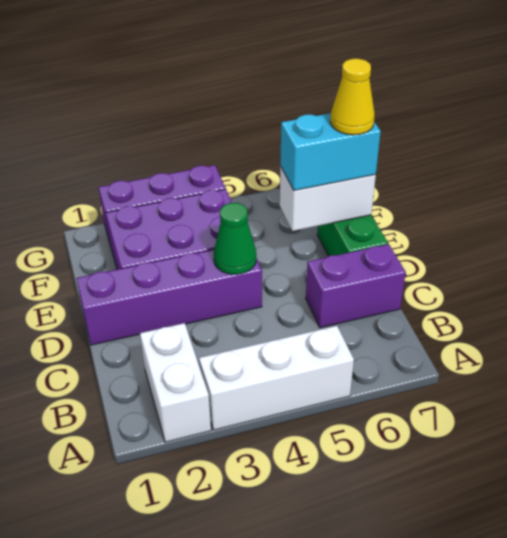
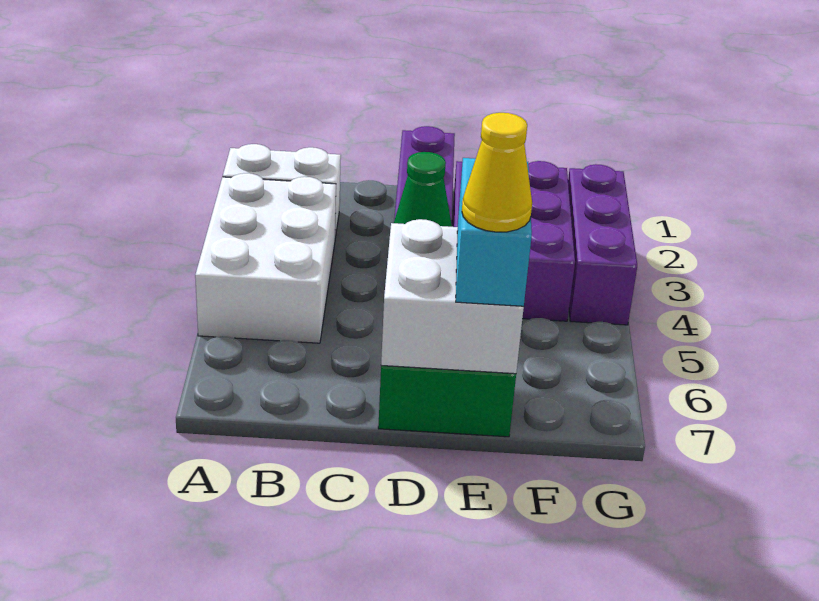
white 1x3 brick [199,326,354,430] -> white 2x3 brick [195,173,336,343]
purple 1x2 brick [306,244,406,328] -> none
white 1x2 brick [280,166,376,231] -> white 2x2 brick [381,219,524,374]

